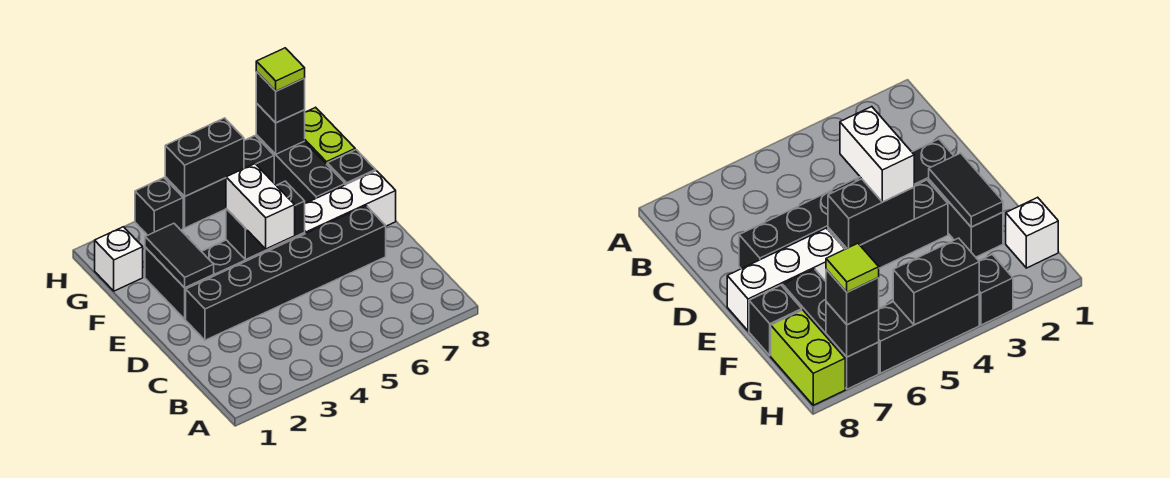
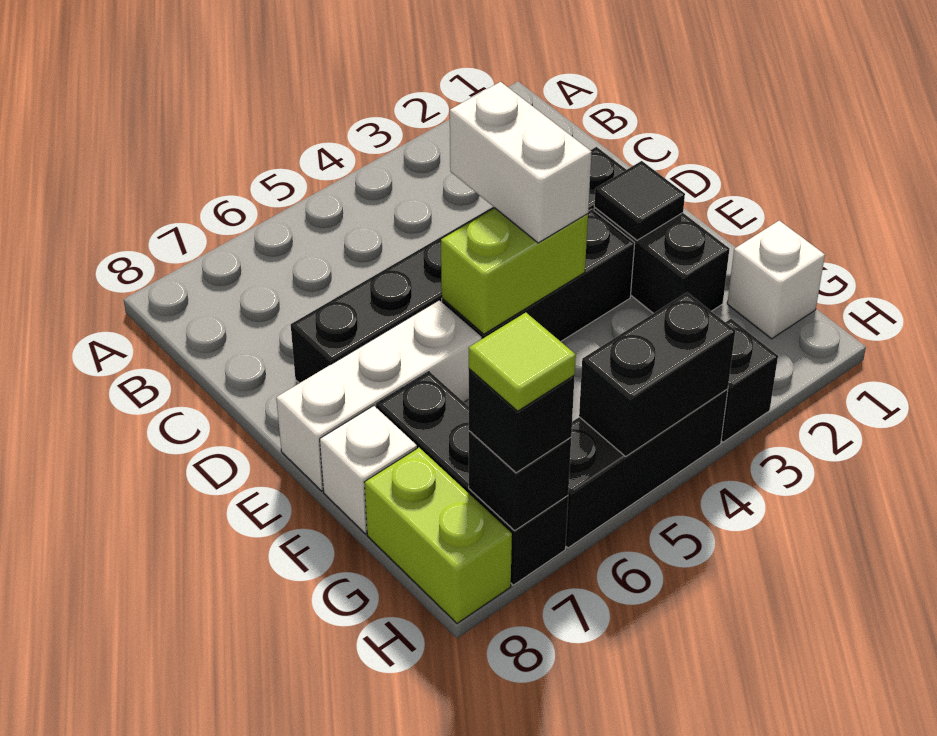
black 1x2 tile [145,223,214,288] -> black 1x1 tile [594,161,685,240]
black 1x2 brick [226,181,305,260] -> lime 1x2 brick [441,208,588,334]
black 1x1 brick [327,150,376,185] -> white 1x1 brick [320,406,417,534]

